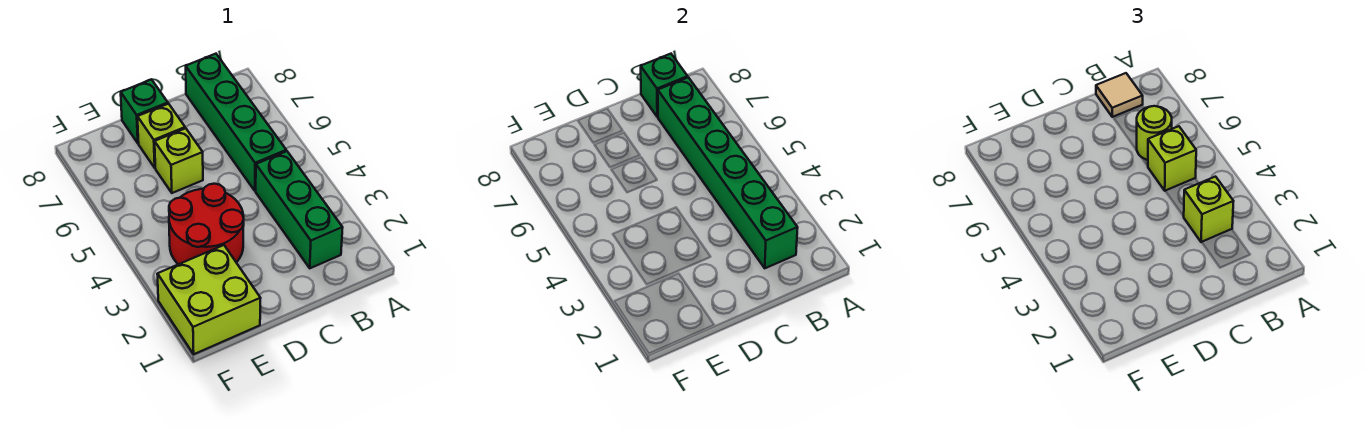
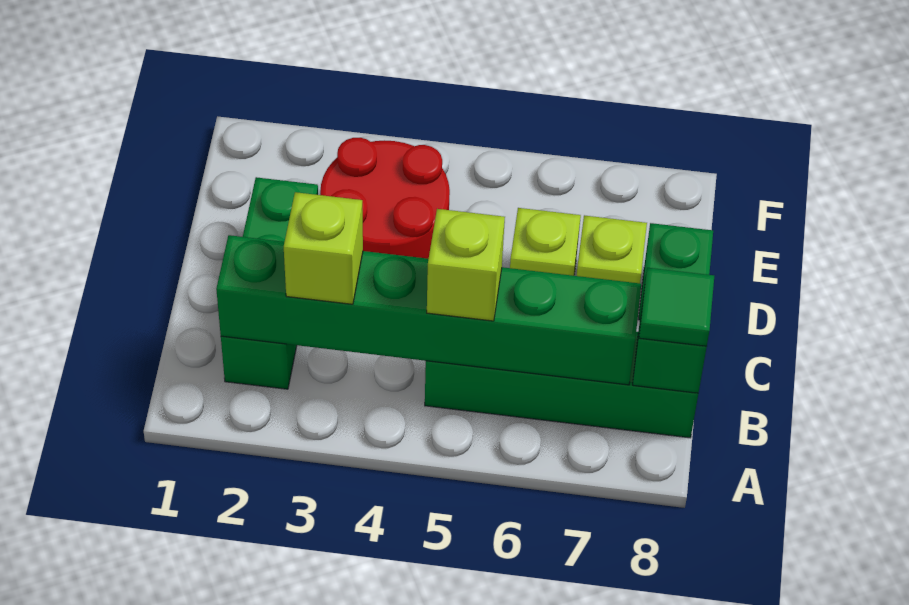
green 1x3 brick [256,151,343,268] -> green 1x3 brick turned to [221,177,318,389]
lime 1x1 round brick [1137,106,1172,160] -> none
tan 1x1 tile [1096,73,1143,117] -> green 1x1 tile [639,268,714,346]
lime 2x2 brick [157,245,261,354] -> none

